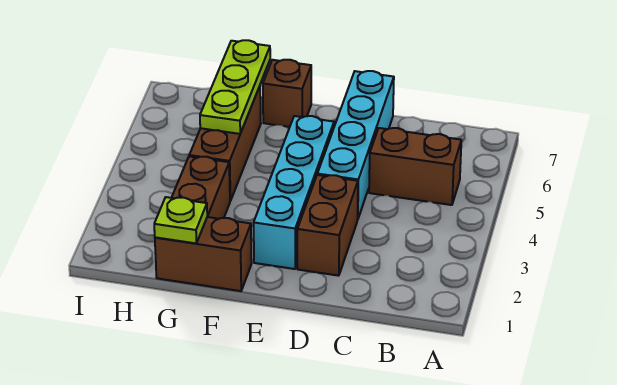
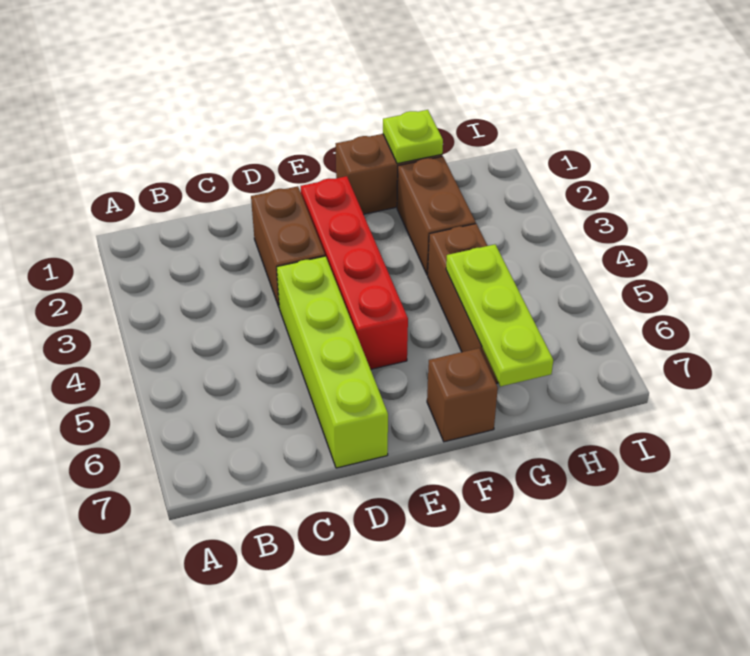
brown 1x2 brick [369,128,461,205] -> none
cyan 1x4 brick [317,71,394,220] -> lime 1x4 brick [277,256,388,468]
cyan 1x4 brick [254,116,334,269] -> red 1x4 brick [301,176,408,369]

